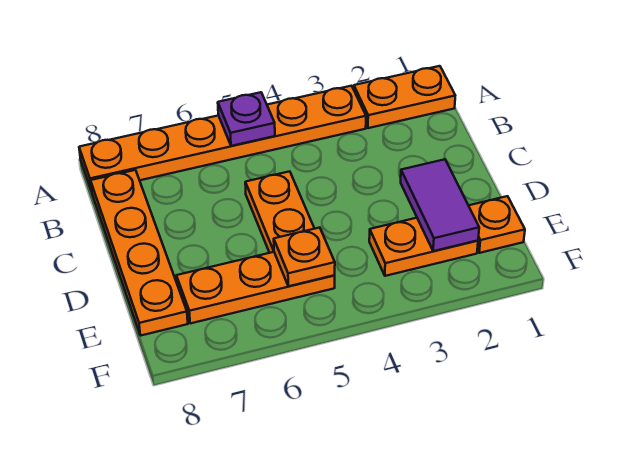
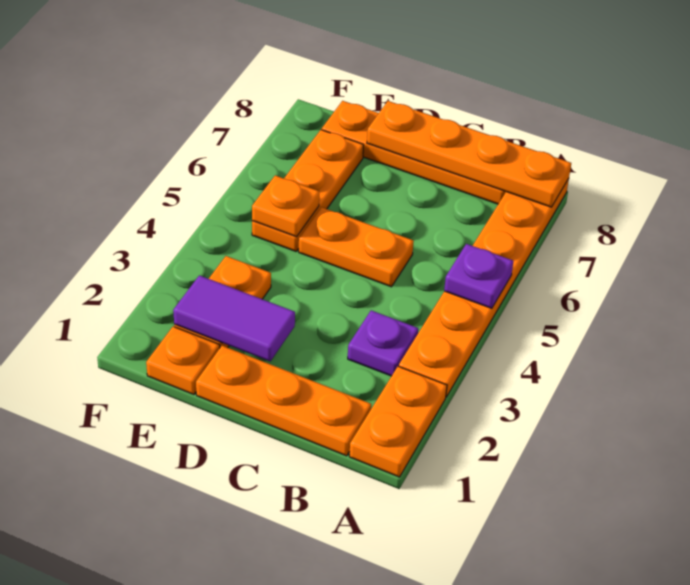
none -> orange 1x4 plate [367,101,571,207]
none -> orange 1x3 plate [196,346,371,456]
none -> purple 1x1 plate [348,310,418,376]

